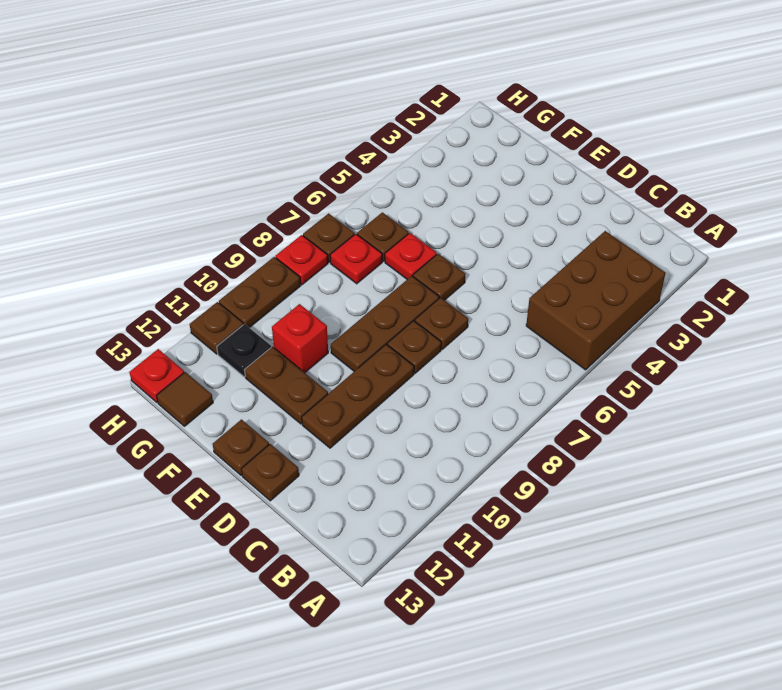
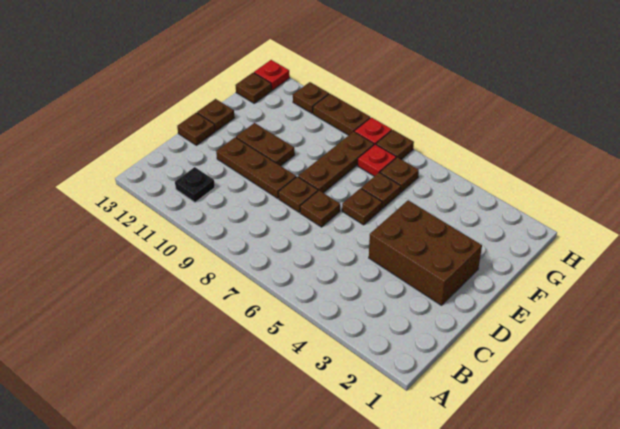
brown 2x3 brick [526,231,665,370] -> brown 2x3 brick moved to [369,200,482,305]
brown 1x3 plate [331,276,439,371] -> brown 1x3 plate turned to [298,132,374,193]
brown 1x2 plate [245,347,328,424] -> brown 1x2 plate turned to [236,123,295,166]
red 1x1 plate [385,233,437,279] -> brown 1x1 plate [361,173,401,208]
red 1x1 brick [272,304,328,373] -> none
black 1x1 plate [217,324,271,377] -> black 1x1 plate moved to [175,167,215,202]
brown 1x1 tile [157,372,213,426] -> brown 1x1 plate [235,73,272,103]

